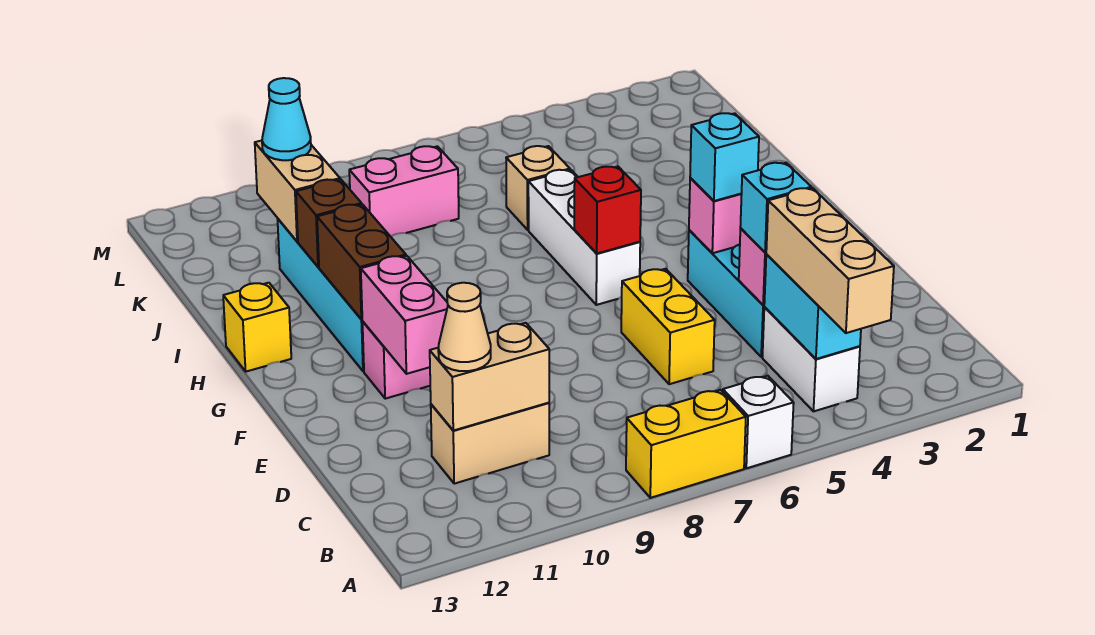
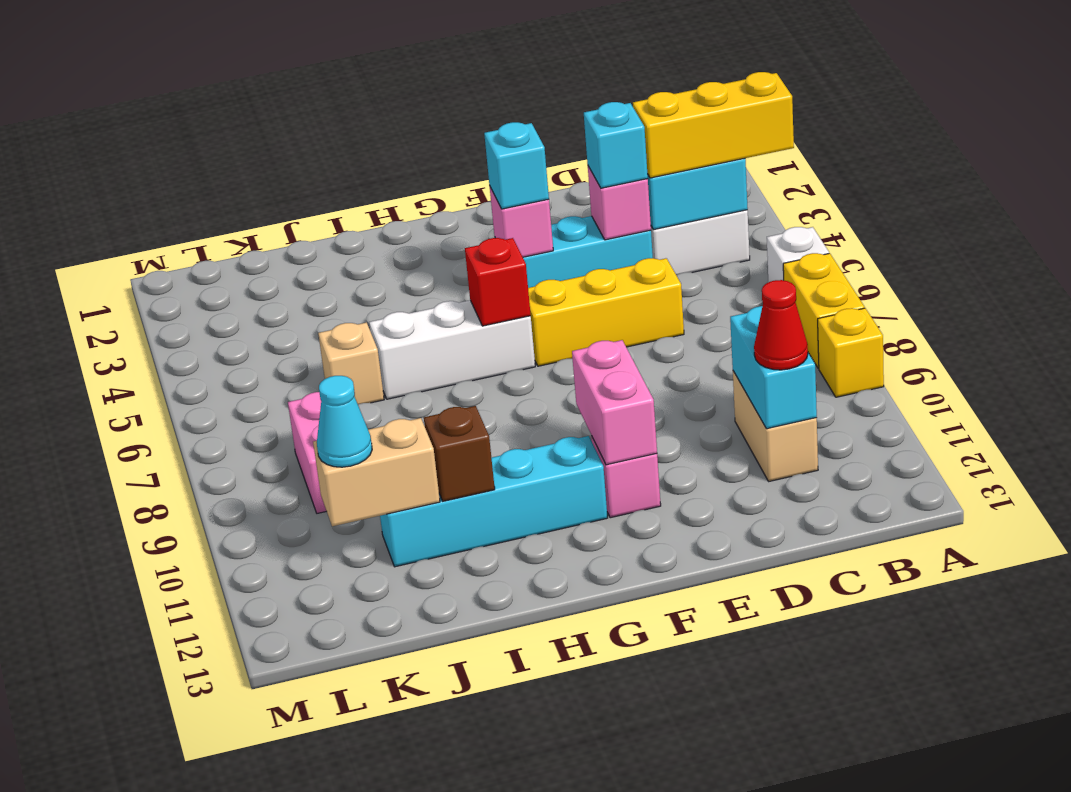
tan 1x3 brick [766,188,894,333] -> yellow 1x3 brick [633,72,794,178]
tan 1x2 brick [430,323,549,431] -> cyan 1x2 brick [730,306,817,429]
tan 1x1 cone [438,283,491,371] -> red 1x1 cone [754,280,808,370]
yellow 1x2 brick [621,269,715,384] -> yellow 1x3 brick [528,258,684,366]
pink 1x2 brick [361,256,448,374] -> pink 1x2 brick turned to [572,340,657,465]
brown 1x2 brick [317,204,406,319] -> none
yellow 1x1 brick [223,283,291,372] -> yellow 1x1 brick moved to [818,308,884,397]

